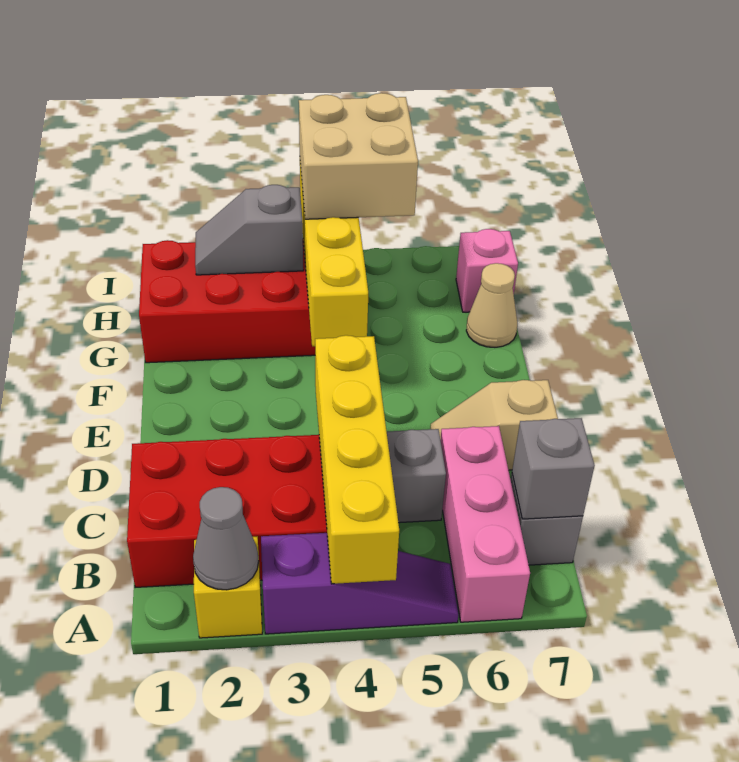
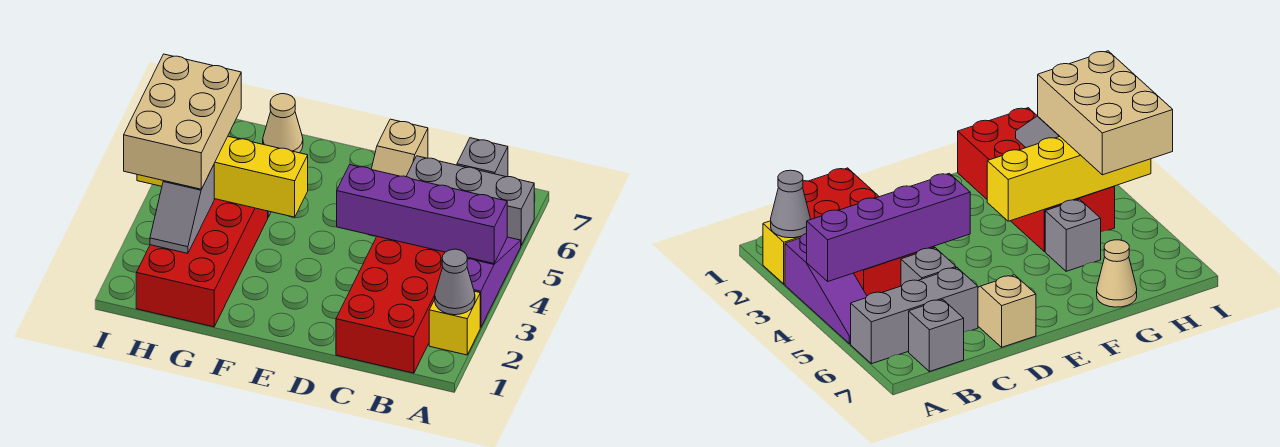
yellow 1x4 brick [315,335,399,584] -> purple 1x4 brick [337,165,507,263]
pink 1x3 brick [440,426,530,622] -> grey 1x3 brick [406,156,534,245]
grey 1x1 brick [512,418,595,519] -> grey 1x1 brick moved to [1045,199,1101,271]
tan 2x2 brick [299,93,418,219] -> tan 2x3 brick [124,54,241,189]
pink 1x1 brick [456,229,518,312] -> none

